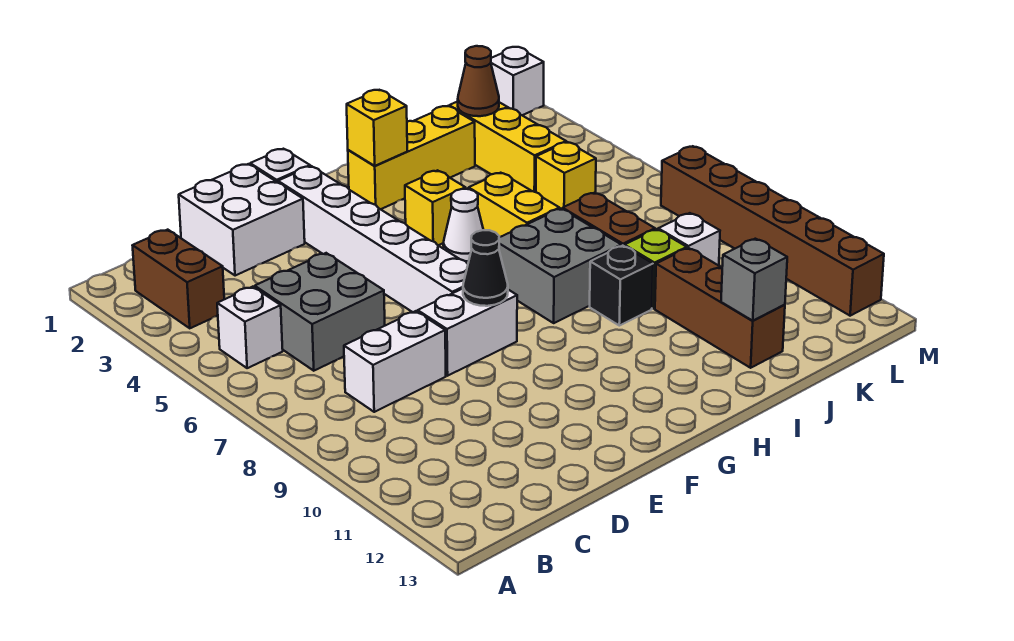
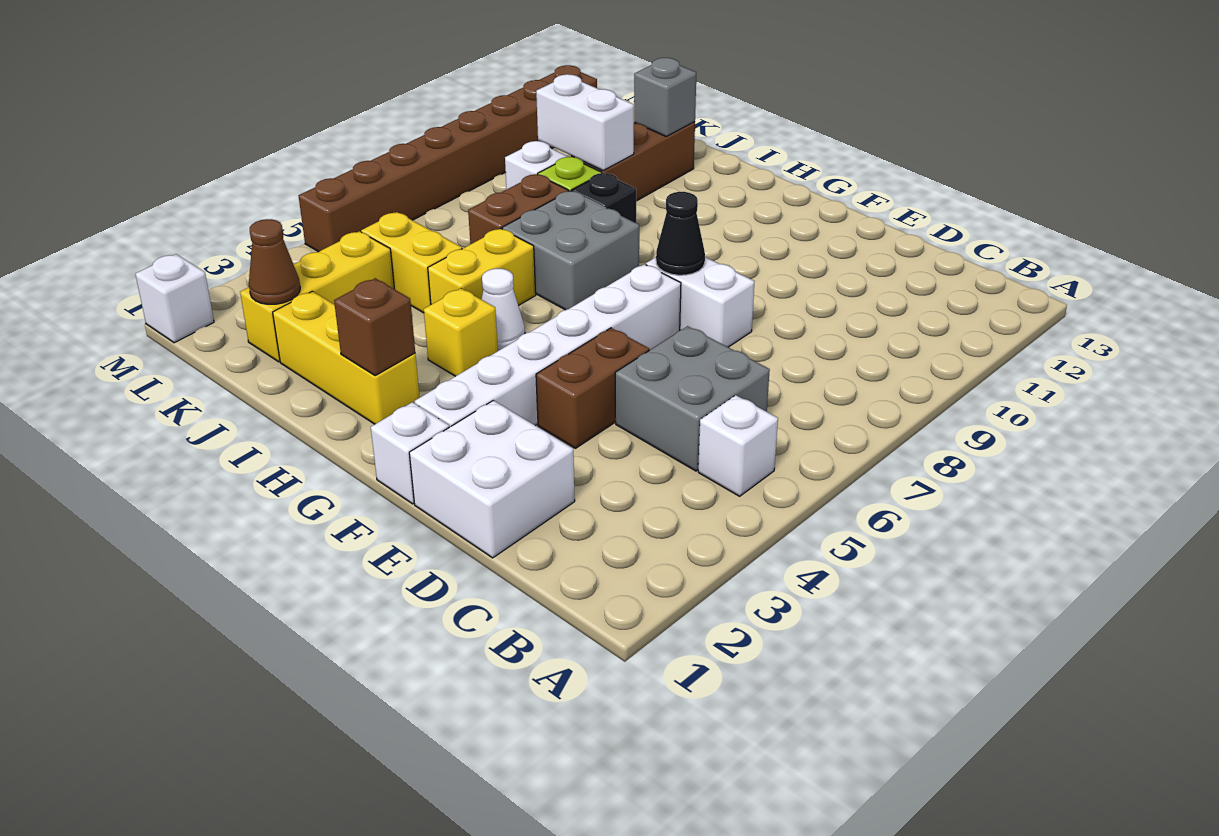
brown 1x2 brick [132,230,224,328] -> brown 1x2 brick moved to [536,328,649,448]
white 1x2 brick [344,311,446,412] -> white 1x2 brick moved to [536,74,634,171]
yellow 1x1 brick [347,90,407,166] -> brown 1x1 brick [334,278,415,376]
yellow 1x1 brick [536,142,596,209] -> yellow 1x2 brick [361,212,462,313]
brown 1x6 brick [661,146,884,316] -> brown 1x8 brick [299,65,597,252]

